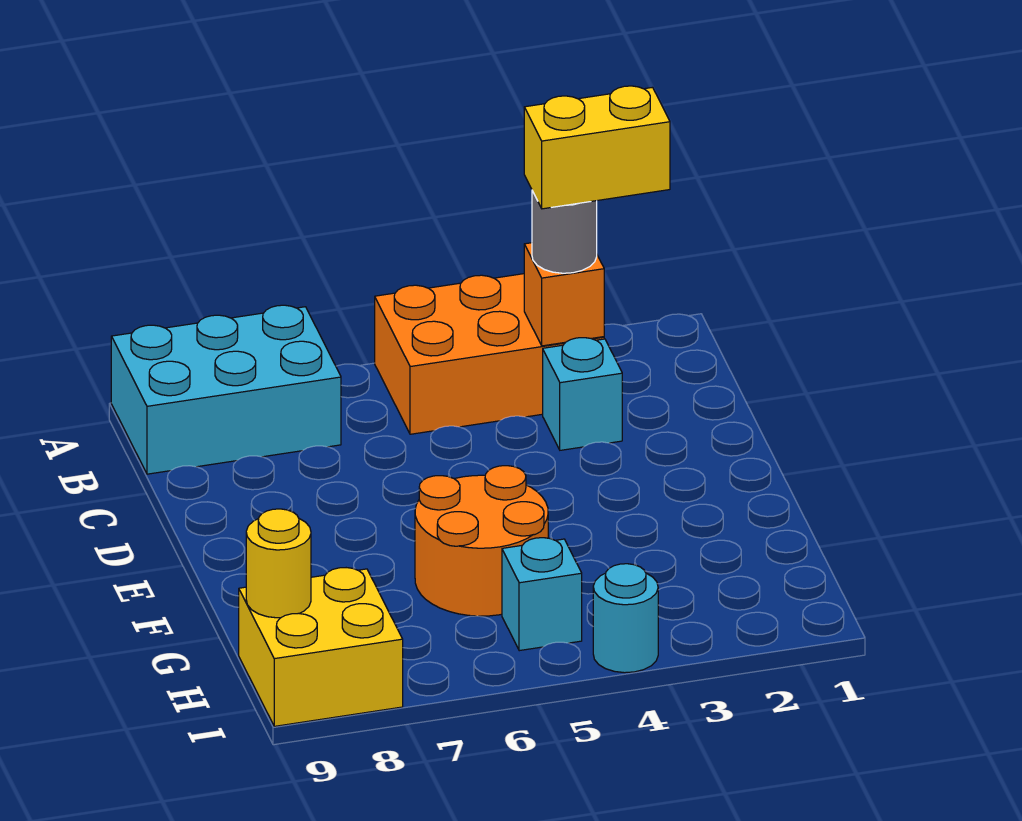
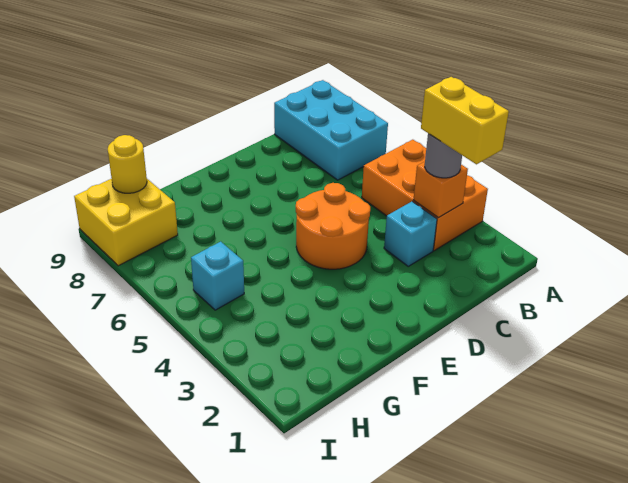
orange 2x2 round brick [415,466,548,616] -> orange 2x2 round brick moved to [296,183,370,269]
cyan 1x1 round brick [593,564,658,673] -> none

